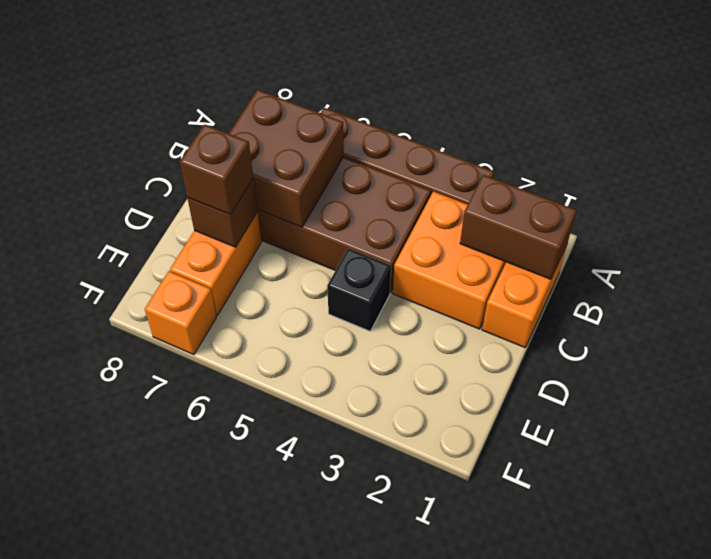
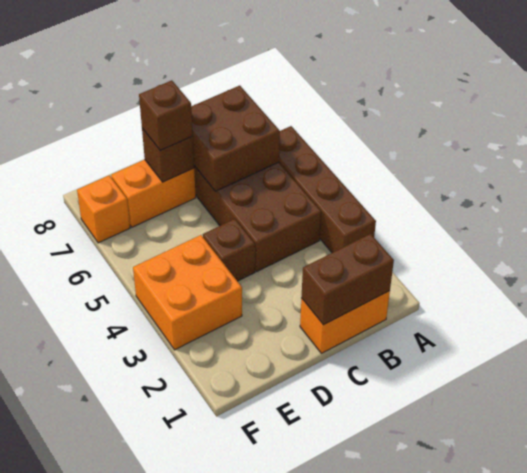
brown 1x2 brick [460,175,577,279] -> brown 1x2 brick turned to [301,234,394,325]
orange 2x2 brick [393,191,506,329] -> orange 2x2 brick moved to [133,235,242,350]
black 1x1 brick [327,248,391,331] -> brown 1x1 brick [203,219,255,281]

